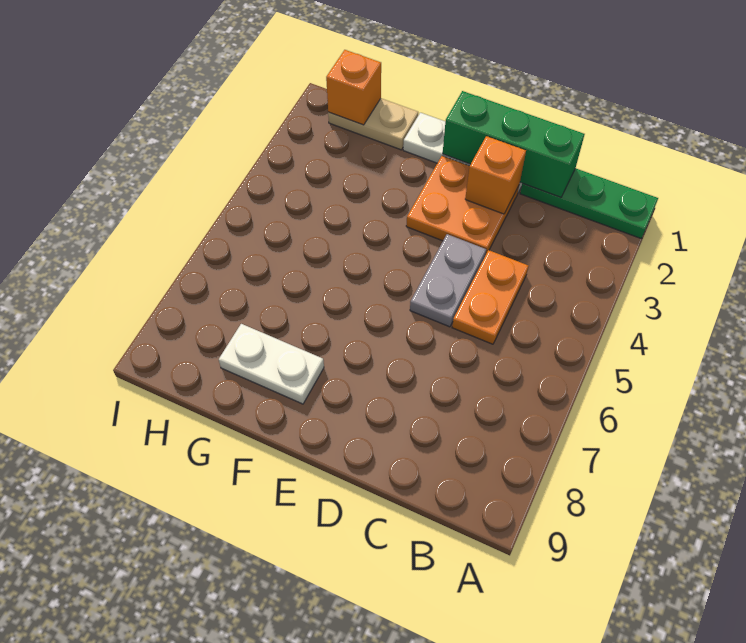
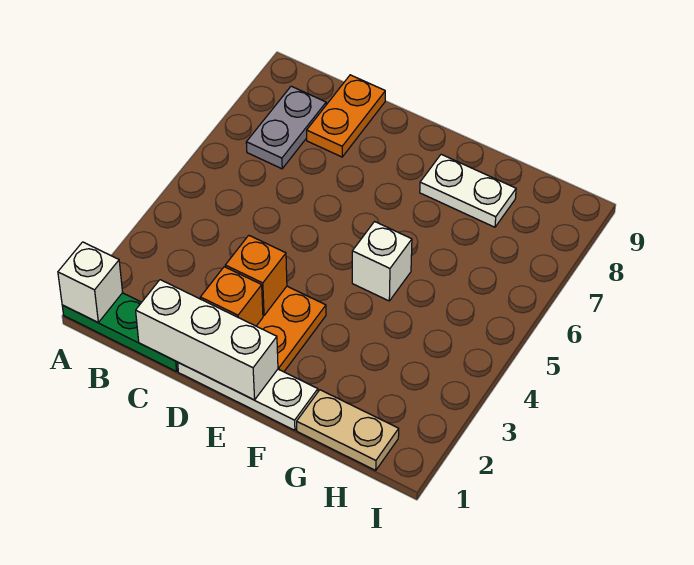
none -> white 1x1 brick [58,242,123,322]
green 1x3 brick [443,91,585,197] -> white 1x3 brick [136,280,278,400]
orange 1x2 plate [452,250,528,344] -> orange 1x2 plate moved to [307,75,385,157]
grey 1x2 plate [410,234,486,327] -> grey 1x2 plate moved to [246,86,326,169]
none -> white 1x1 brick [352,222,412,301]
orange 1x1 brick [326,50,381,125] -> orange 1x1 brick moved to [225,235,287,316]

